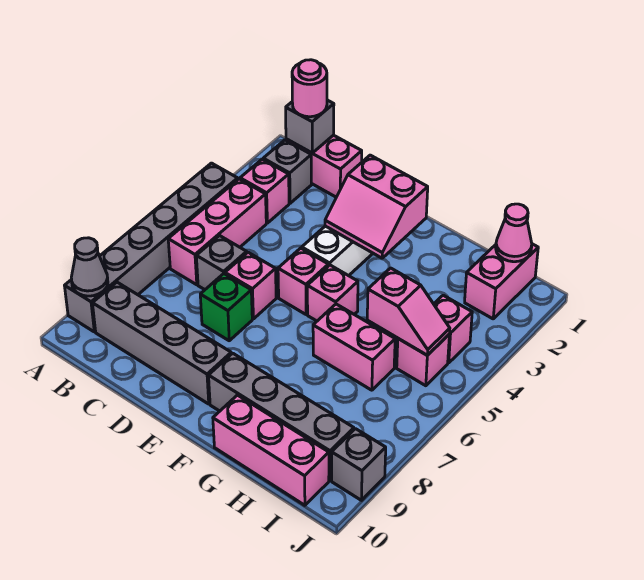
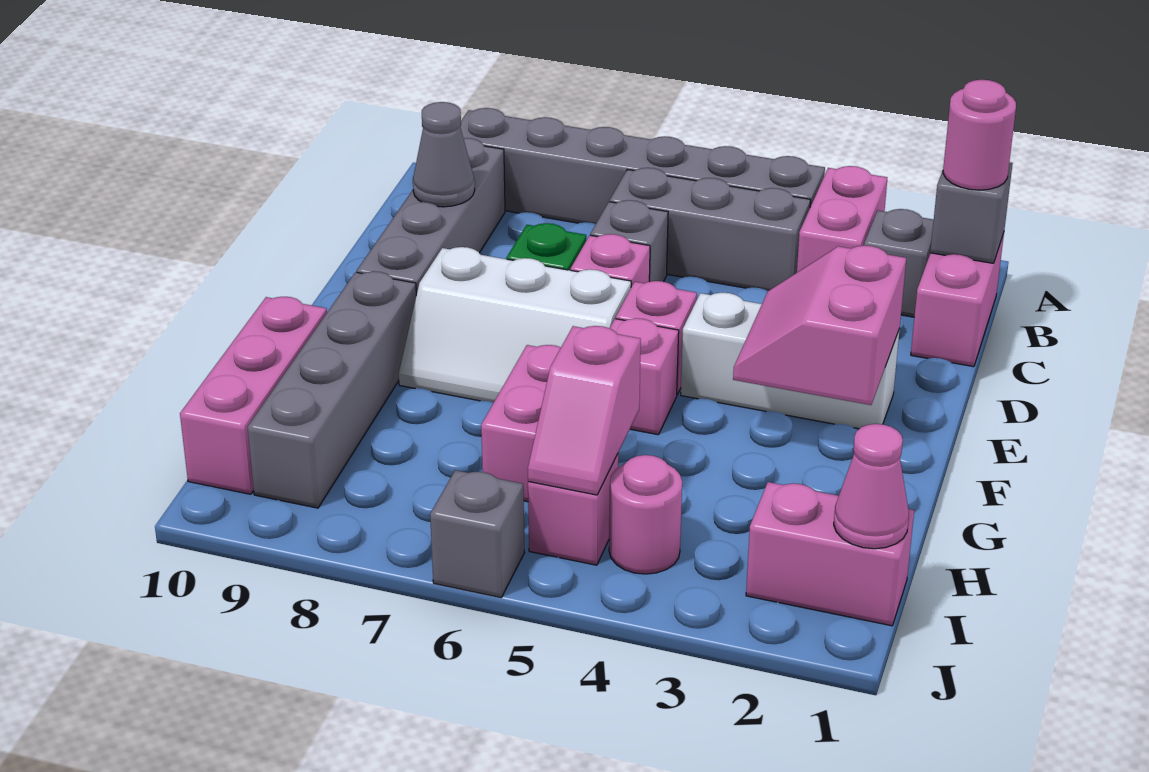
grey 1x1 cone [71,238,108,296] -> grey 1x1 cone moved to [413,102,475,207]
pink 1x1 brick [240,159,289,223] -> pink 1x2 brick [797,166,887,272]
pink 1x3 brick [168,179,266,285] -> grey 1x3 brick [610,168,811,291]
none -> white 2x3 slope [399,247,631,403]
pink 1x1 brick [434,295,472,363] -> pink 1x1 round brick [609,455,682,574]
grey 1x1 brick [332,429,386,500] -> grey 1x1 brick moved to [430,470,524,598]

